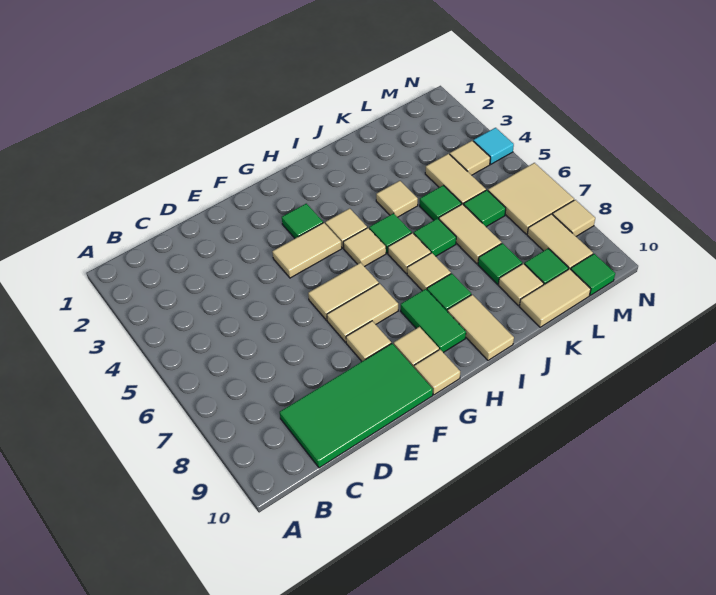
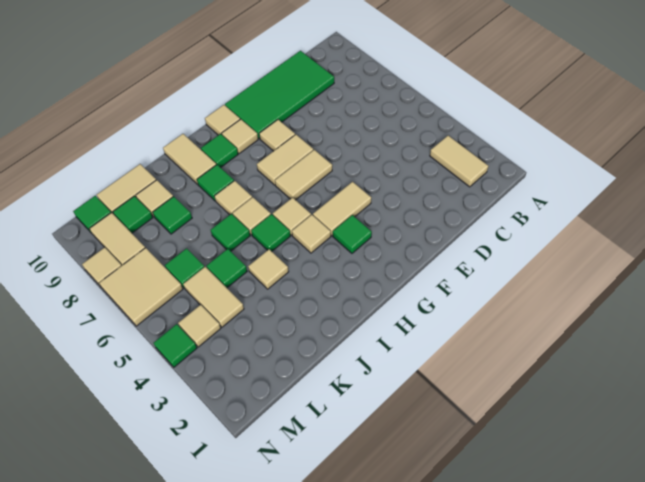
green 1x2 tile [401,289,466,353] -> green 1x1 tile [201,134,238,168]
tan 1x2 tile [439,204,502,264] -> tan 1x2 tile moved to [430,136,488,187]
cyan 1x1 tile [473,128,514,164] -> green 1x1 tile [154,324,197,367]

